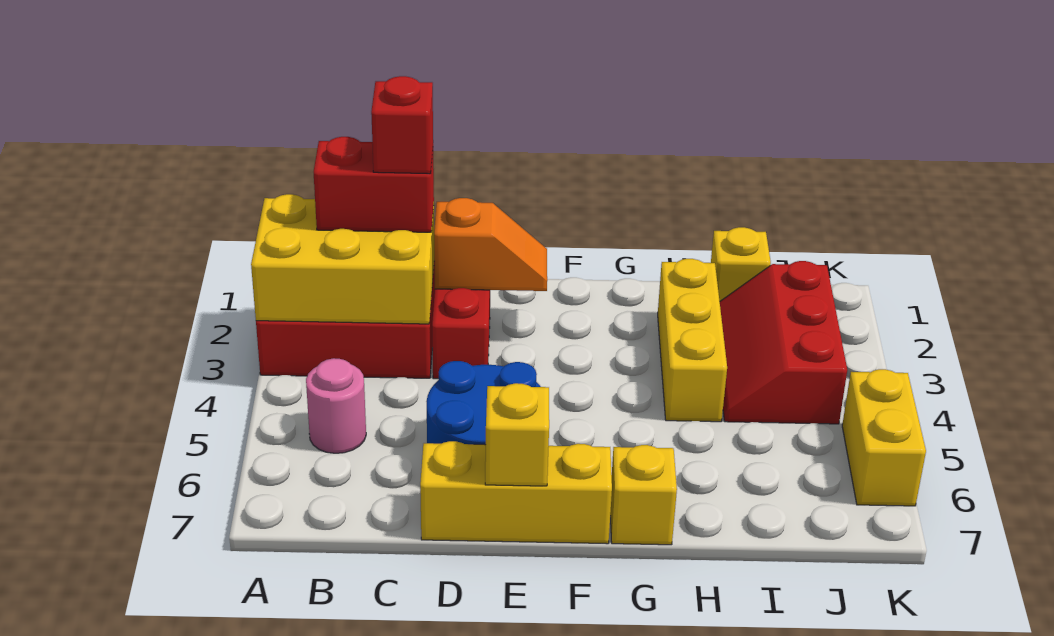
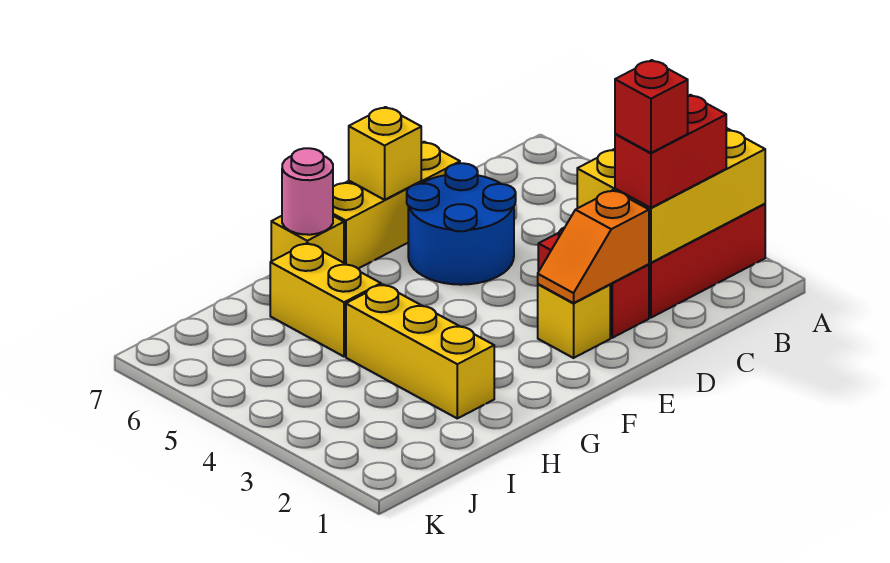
pink 1x1 round brick [306,358,366,453] -> pink 1x1 round brick moved to [282,148,333,235]
yellow 1x1 brick [711,227,771,301] -> yellow 1x1 brick moved to [538,284,610,358]
red 2x3 slope [720,261,847,424] -> none
yellow 1x2 brick [842,369,926,506] -> yellow 1x2 brick moved to [270,243,381,357]

